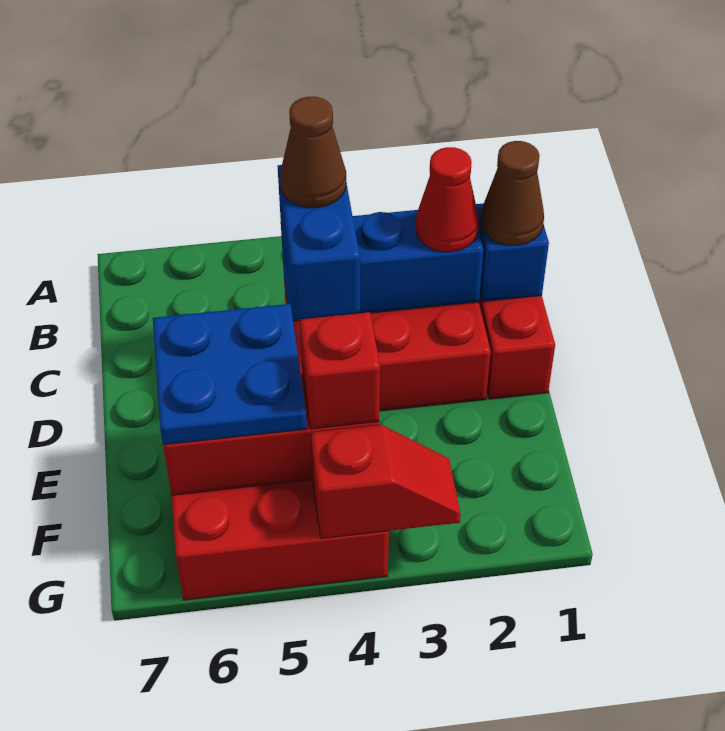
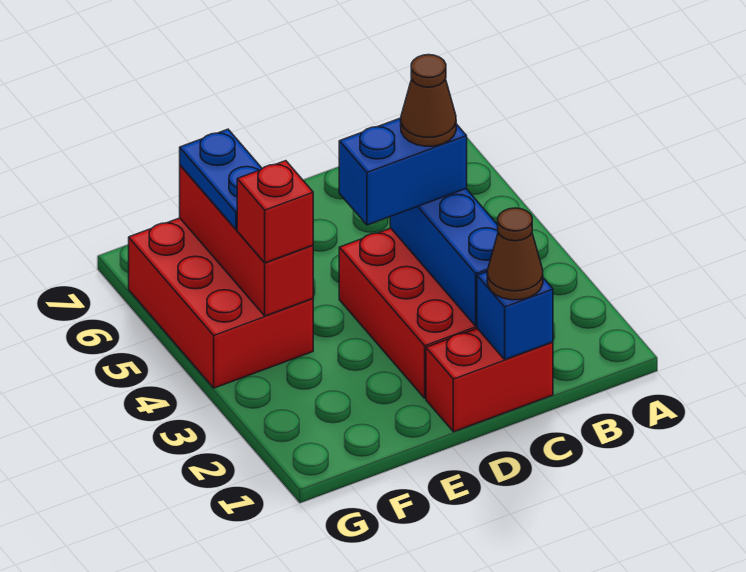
red 1x1 cone [416,147,479,252] -> none
blue 2x2 plate [153,304,307,445] -> blue 1x2 plate [180,129,262,229]
red 1x2 slope [311,425,461,538] -> none

